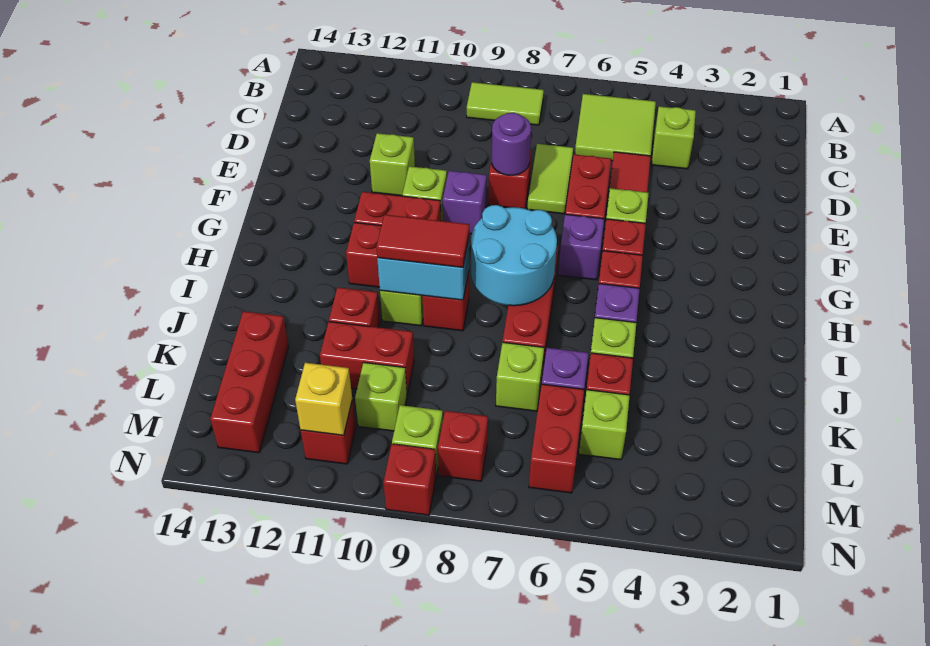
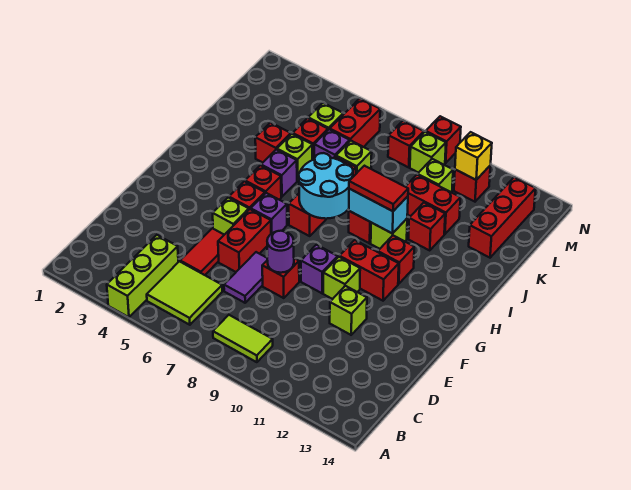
lime 1x1 brick [651,106,696,169] -> lime 1x3 brick [107,235,178,317]
lime 1x2 tile [527,144,573,214] -> purple 1x2 tile [224,252,267,303]
none -> red 1x1 brick [255,123,291,163]

